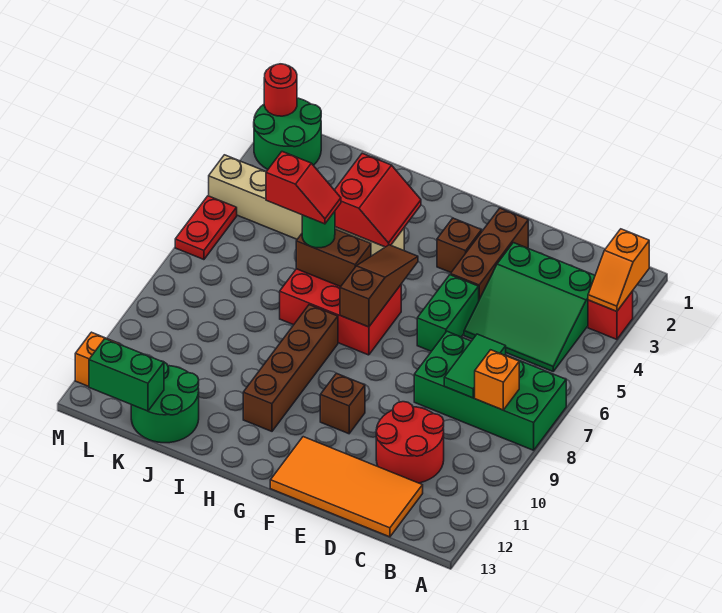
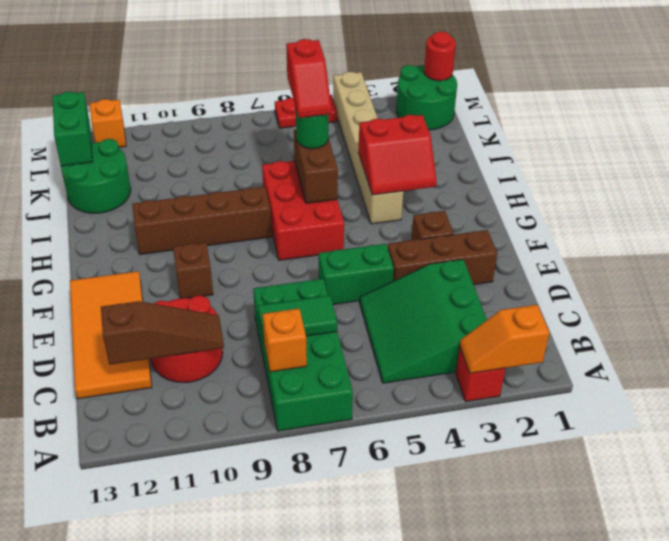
brown 1x3 slope [340,245,418,327] -> brown 1x3 slope moved to [101,301,224,365]

